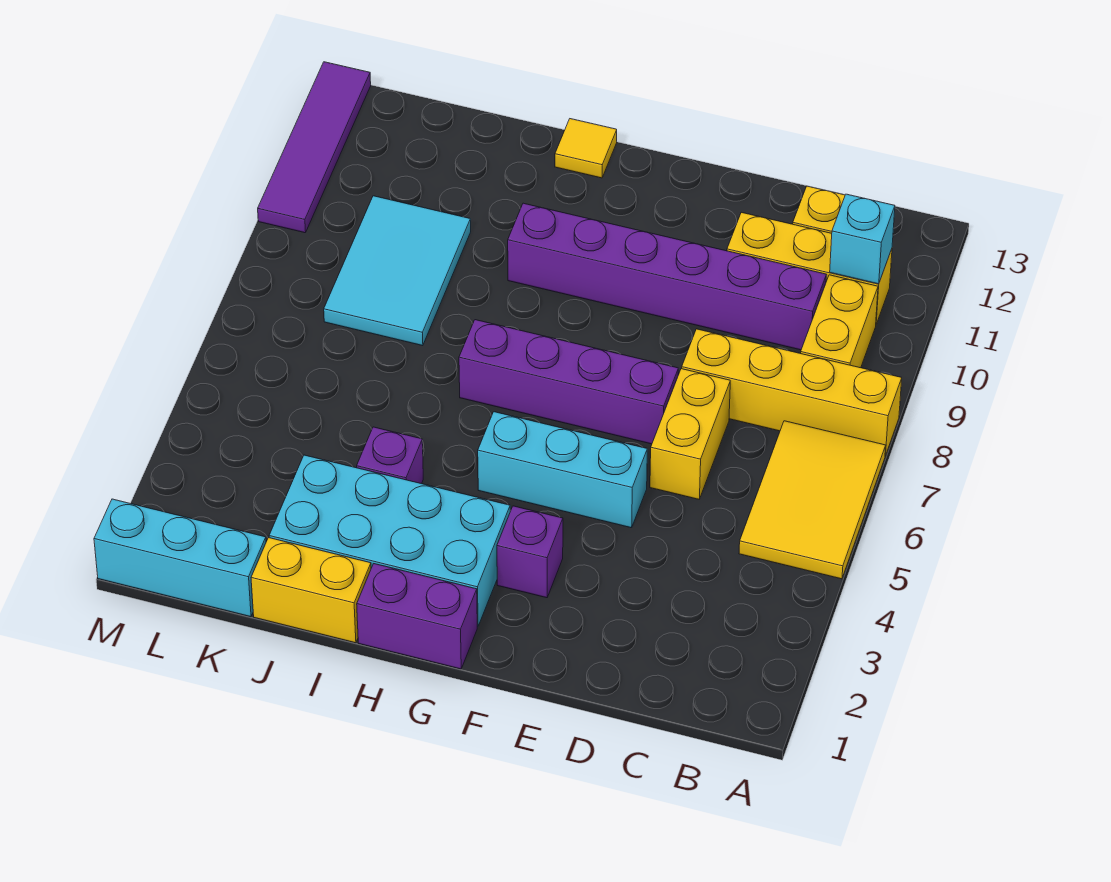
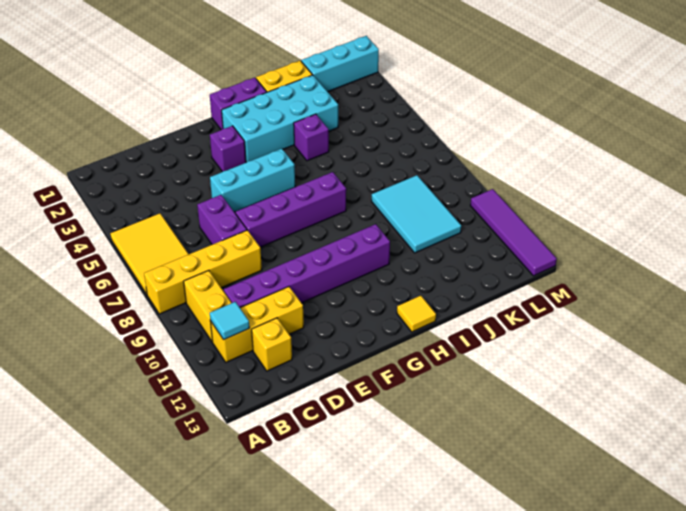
cyan 1x1 brick [830,194,895,284] -> cyan 1x1 tile [210,302,250,340]
yellow 1x2 brick [650,369,730,499] -> purple 1x2 brick [197,195,247,245]

